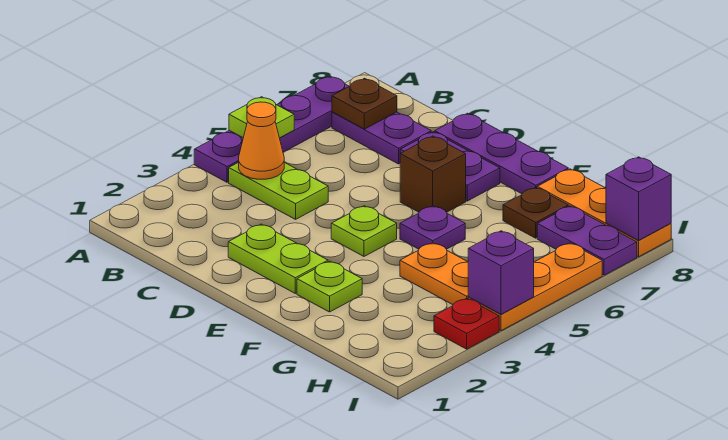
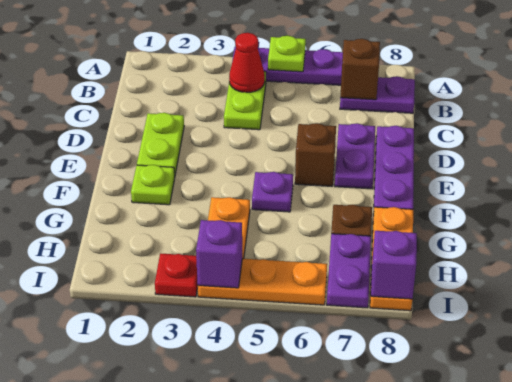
orange 1x1 cone [239,102,284,179] -> red 1x1 cone [229,33,265,93]
purple 1x2 plate [332,112,431,164] -> purple 1x2 plate turned to [340,76,415,113]
brown 1x1 plate [332,78,397,129] -> brown 1x1 brick [340,39,380,100]
lime 1x1 plate [331,206,397,256] -> none

